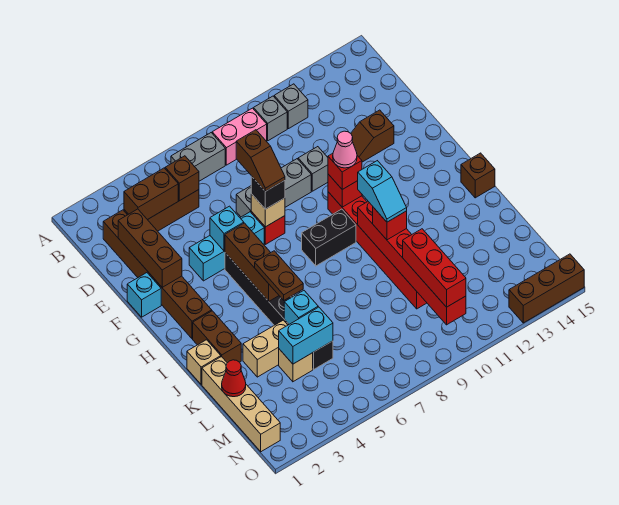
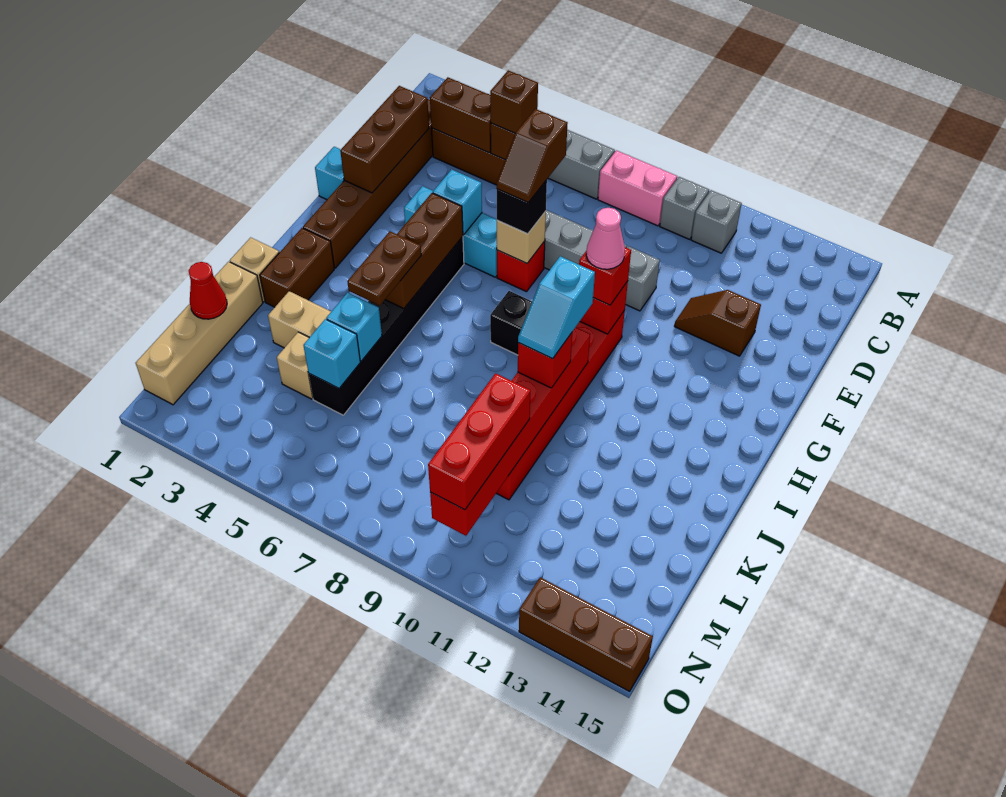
brown 1x1 brick [461,153,495,198] -> brown 1x1 brick moved to [490,70,538,133]
cyan 1x2 brick [279,307,333,364] -> cyan 1x1 brick [303,319,360,388]

